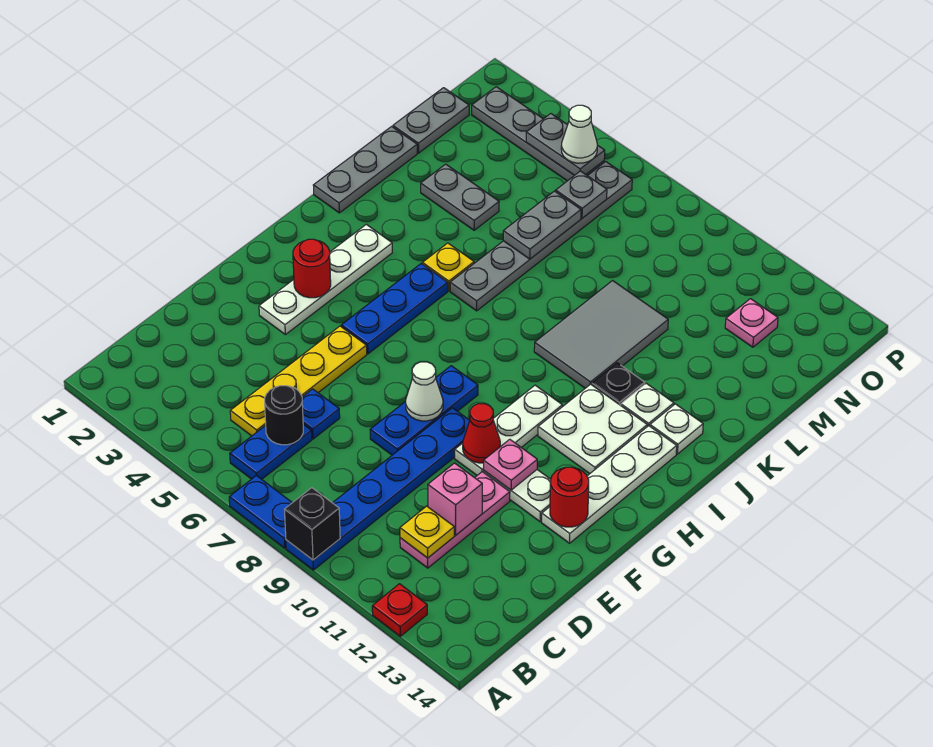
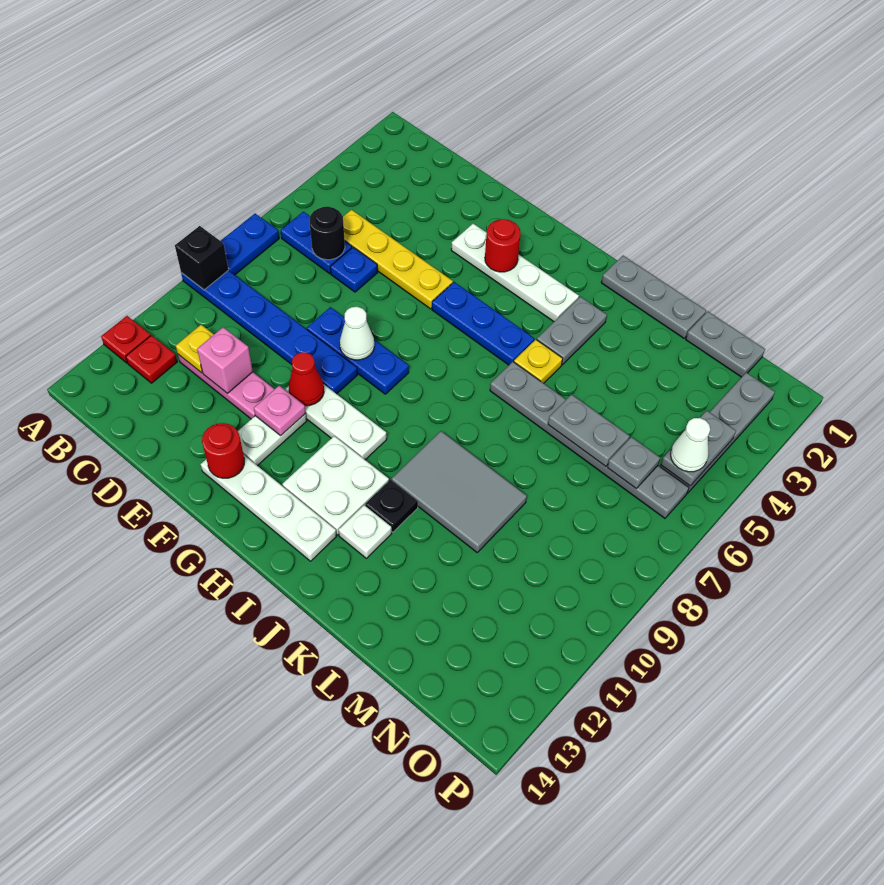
none -> red 1x1 plate [126,335,177,383]
white 1x1 plate [650,404,703,454] -> none
grey 1x2 plate [421,164,499,230] -> grey 1x2 plate moved to [537,297,607,365]
pink 1x1 plate [725,299,778,347] -> none

